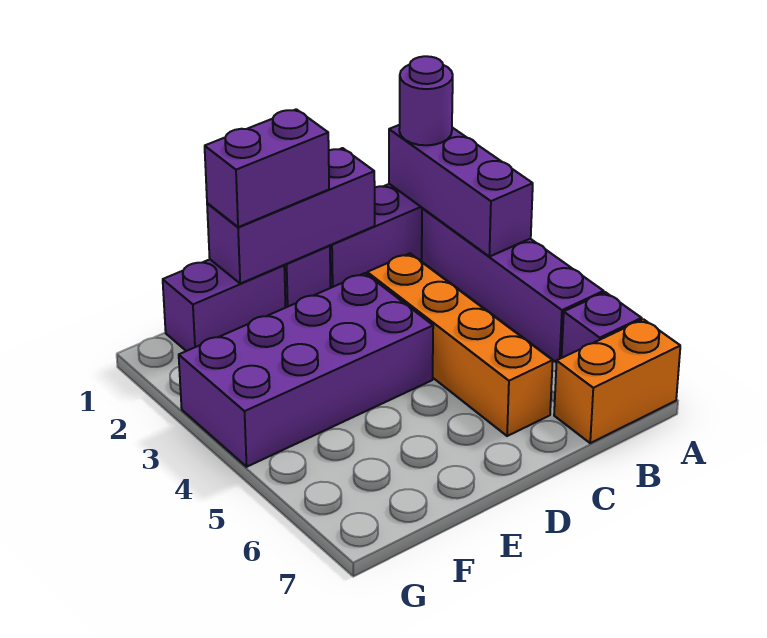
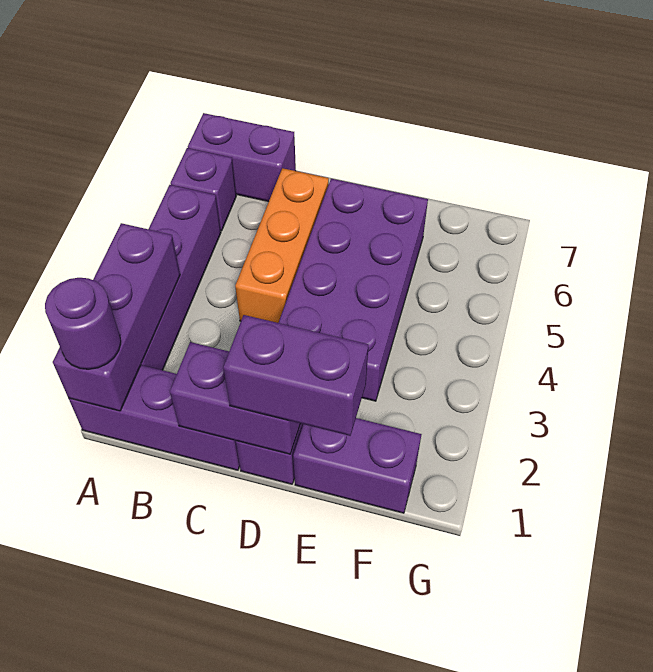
orange 1x2 brick [554,319,680,443] -> purple 1x2 brick [188,113,296,202]
purple 1x3 brick [207,148,375,283] -> purple 1x2 brick [170,342,300,454]
orange 1x4 brick [367,254,553,436] -> orange 1x3 brick [235,168,329,323]
purple 2x4 brick [179,273,433,467] -> purple 2x4 brick turned to [279,179,428,401]

